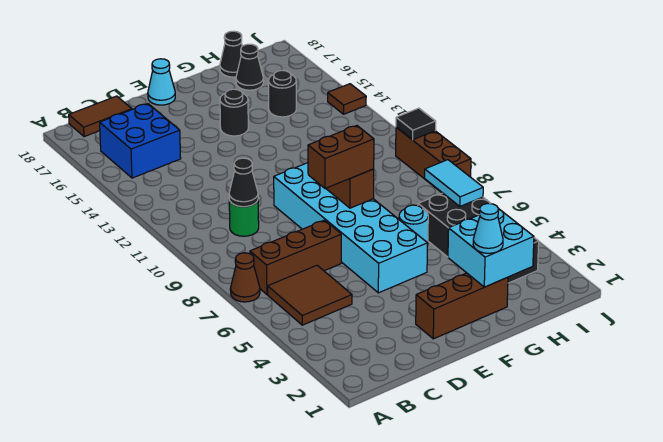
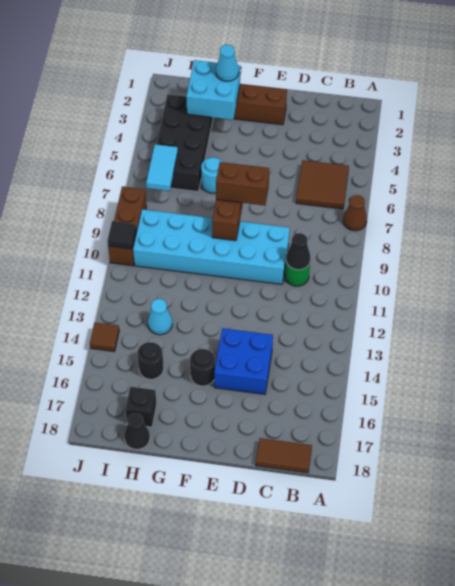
brown 1x3 brick [250,220,341,295] -> none
blue 2x2 brick [100,104,181,178] -> blue 2x2 brick moved to [214,328,273,394]
cyan 2x6 brick [274,163,428,293] -> cyan 2x6 brick turned to [133,209,290,284]
cyan 1x1 cone [148,59,175,105] -> cyan 1x1 cone moved to [148,299,172,335]
black 1x1 cone [236,44,264,90] -> black 1x1 brick [125,387,157,427]

